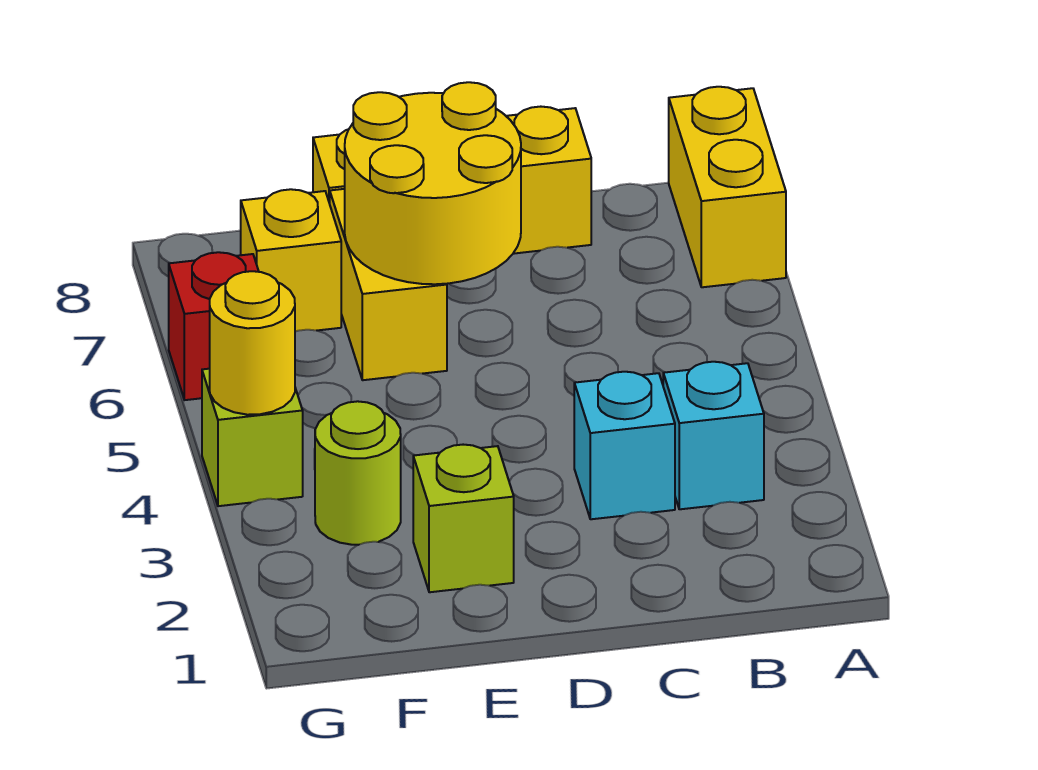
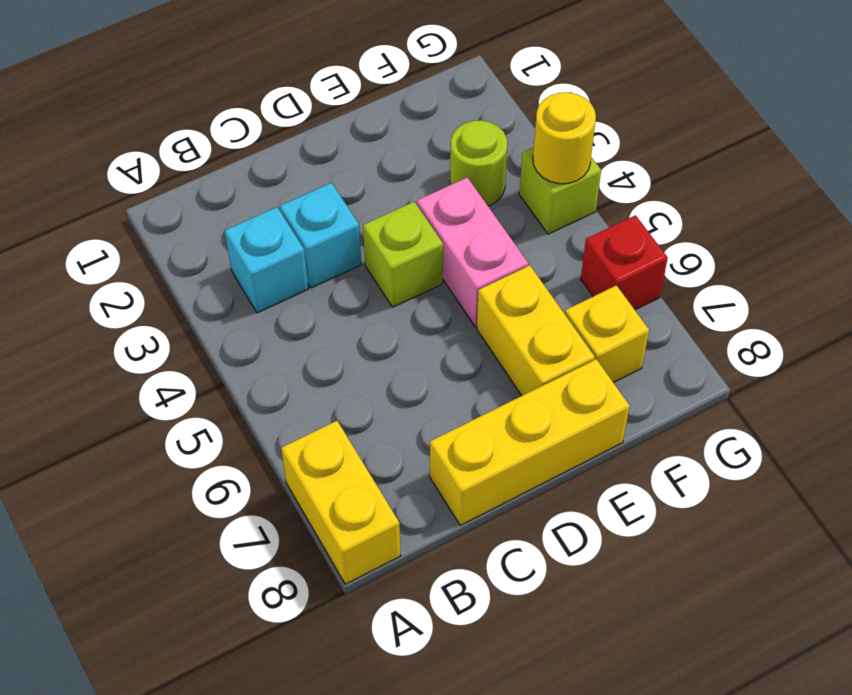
yellow 2x2 round brick [345,82,521,284] -> none
lime 1x1 brick [413,445,514,592] -> lime 1x1 brick moved to [363,202,443,307]
none -> pink 1x2 brick [417,177,528,327]

